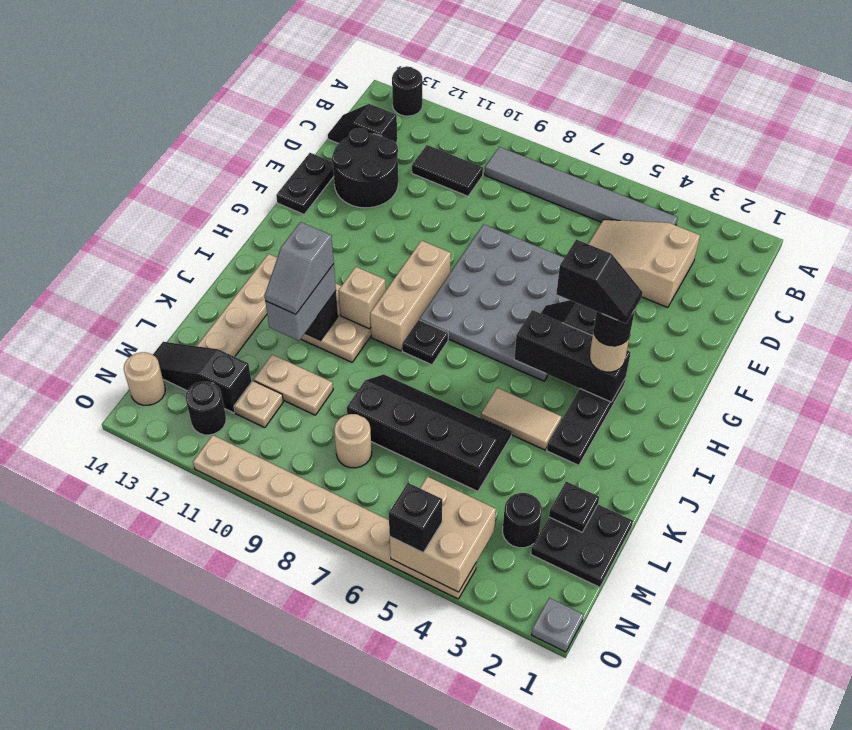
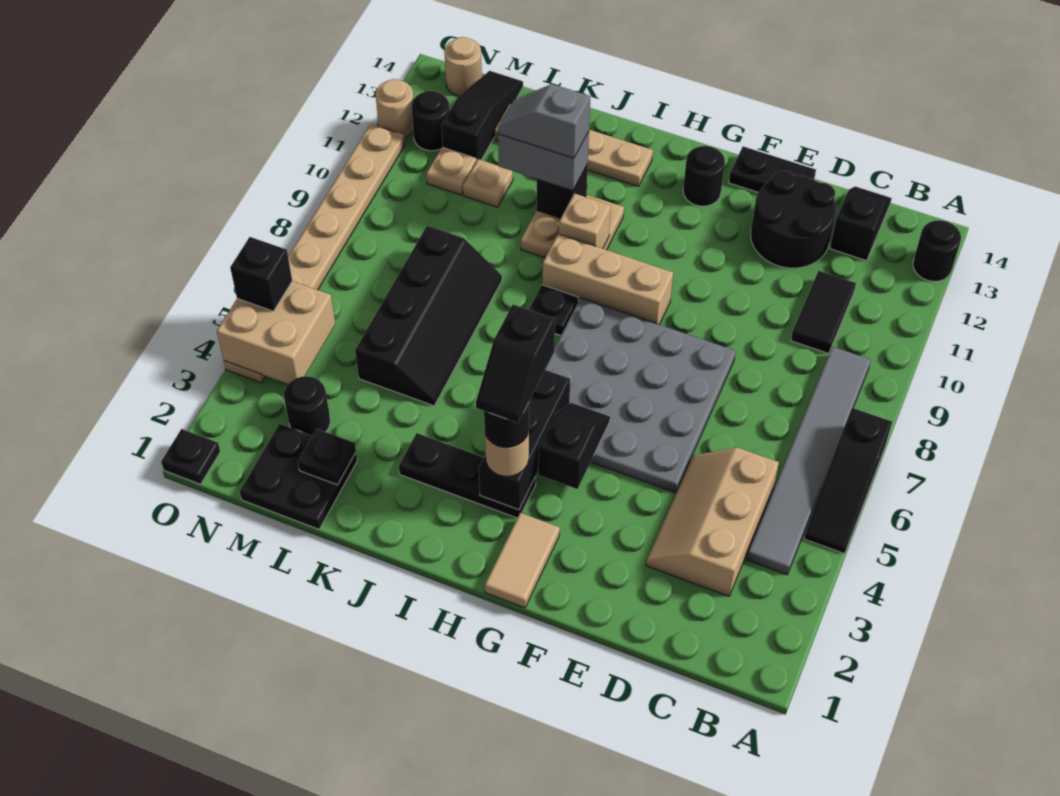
none -> black 1x3 slope [804,408,892,554]
tan 2x3 slope [588,220,700,308] -> tan 2x3 slope turned to [646,448,779,596]
none -> black 1x1 round brick [683,146,725,206]
tan 1x2 tile [481,388,561,450] -> tan 1x2 tile moved to [485,513,560,608]
tan 1x2 plate [254,355,333,415] -> tan 1x1 plate [463,159,513,207]
tan 1x1 round brick [334,414,372,468] -> tan 1x1 round brick moved to [376,79,413,137]
grey 1x1 plate [531,598,584,652] -> black 1x1 plate [161,429,220,484]

